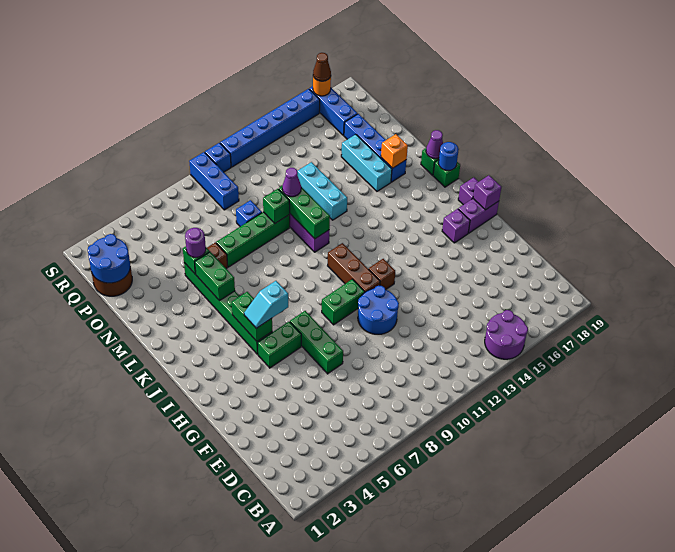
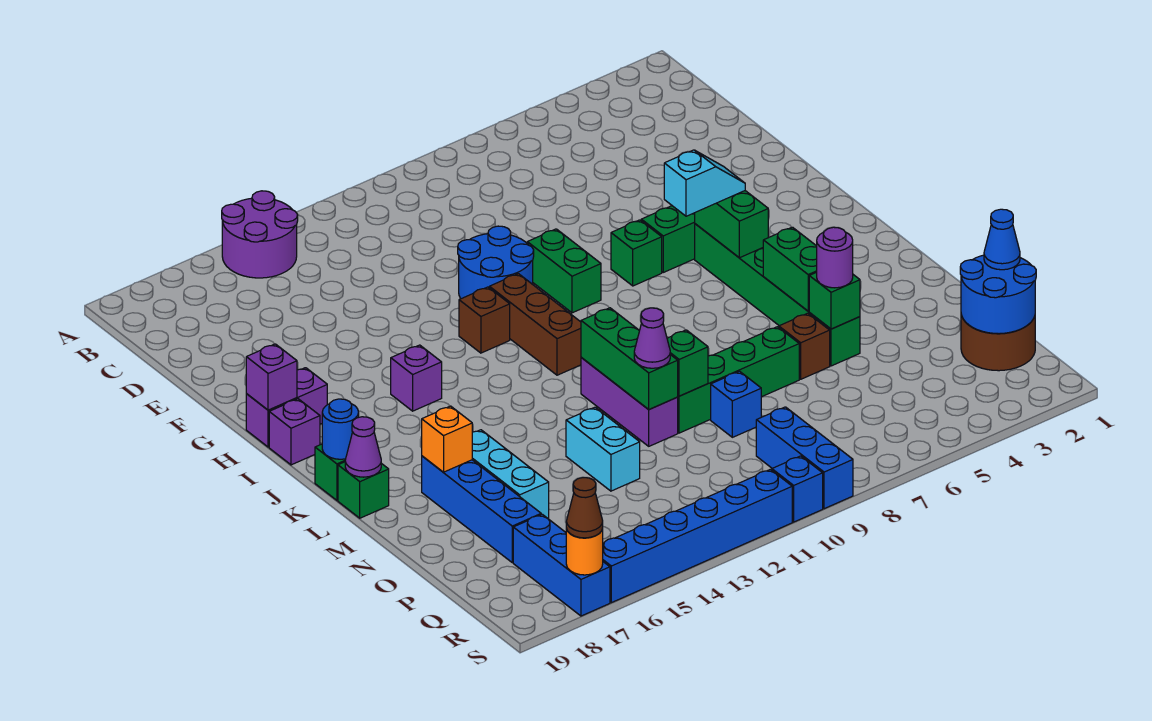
green 1x3 brick [290,311,343,374] -> green 1x1 brick [611,220,662,286]
green 1x2 brick [322,279,365,325] -> green 1x2 brick turned to [527,229,601,313]
purple 1x1 brick [442,209,470,243] -> purple 1x1 brick moved to [391,345,442,411]
cyan 1x3 brick [298,162,347,220] -> cyan 1x2 brick [566,407,640,491]
none -> blue 1x1 cone [984,209,1020,270]

